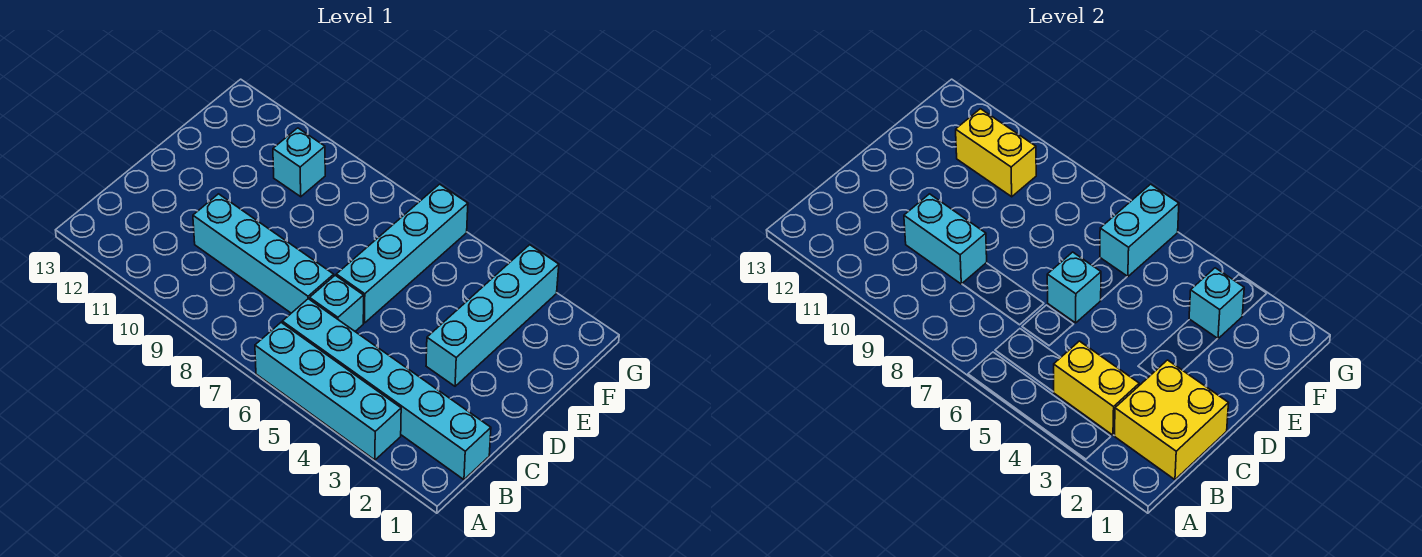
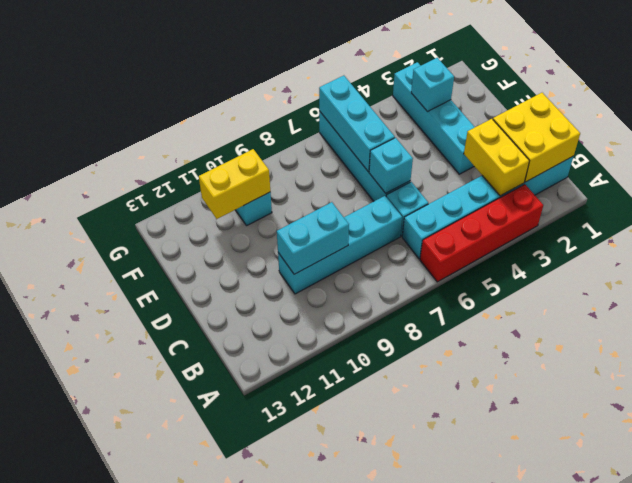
cyan 1x4 brick [255,323,401,460] -> red 1x4 brick [420,184,543,282]
yellow 1x2 brick [1054,341,1139,435] -> yellow 1x2 brick turned to [464,119,529,196]
cyan 1x2 brick [1100,184,1179,277] -> cyan 1x3 brick [319,76,395,172]

